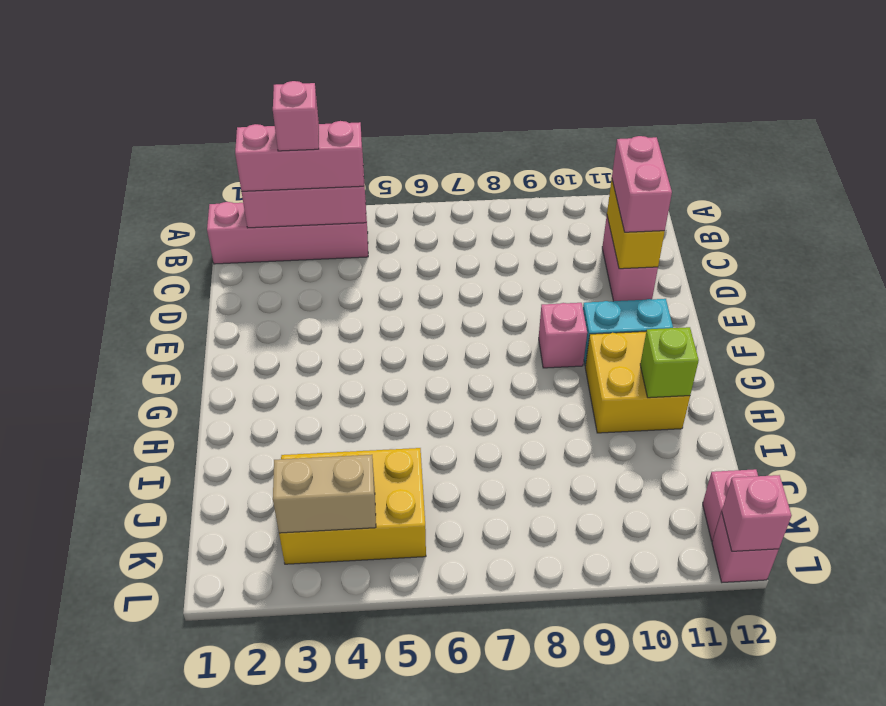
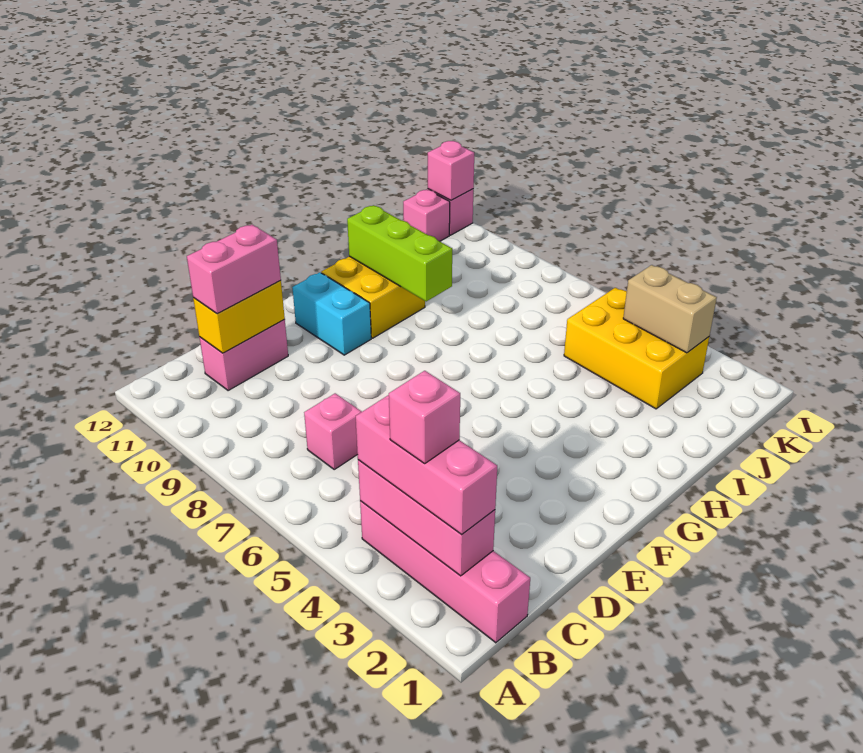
pink 1x1 brick [539,303,587,368] -> pink 1x1 brick moved to [304,393,362,469]
lime 1x1 brick [640,327,699,398] -> lime 1x3 brick [347,205,452,301]

